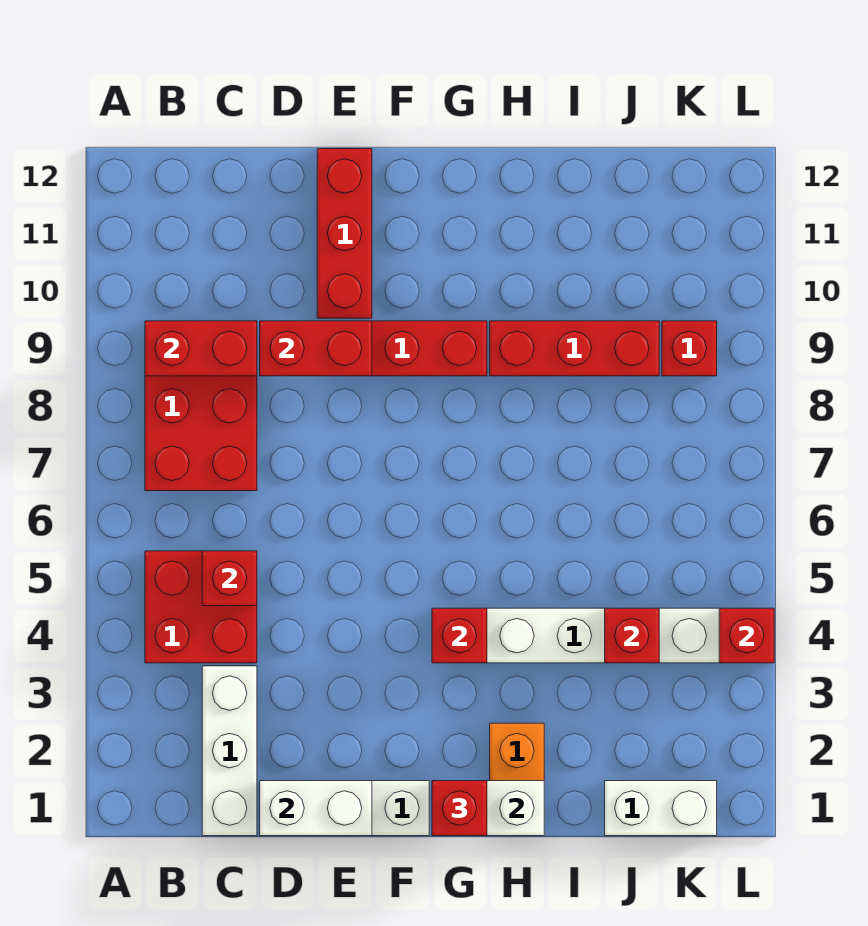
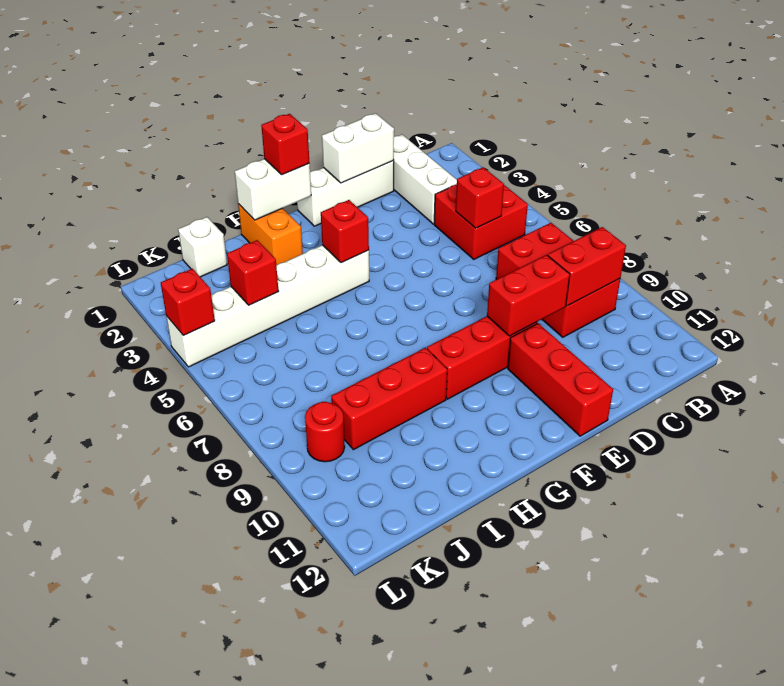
white 1x2 brick [605,781,717,836] -> white 1x1 brick [178,217,227,277]
red 1x1 brick [662,321,717,376] -> red 1x1 round brick [305,402,345,462]

